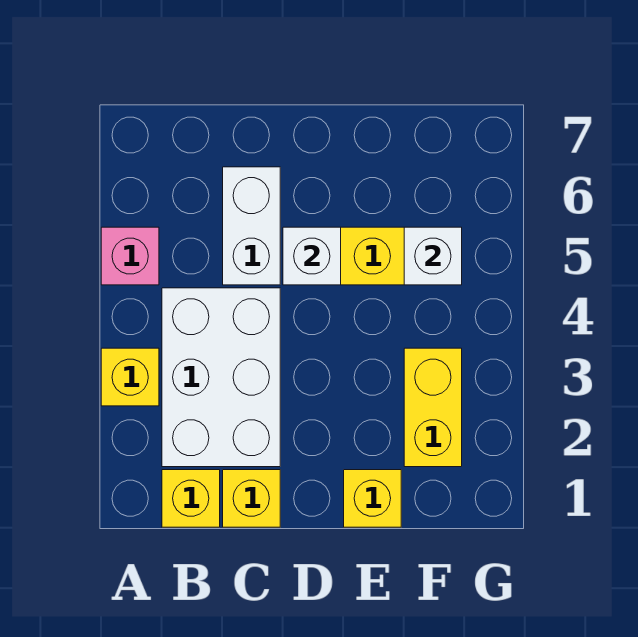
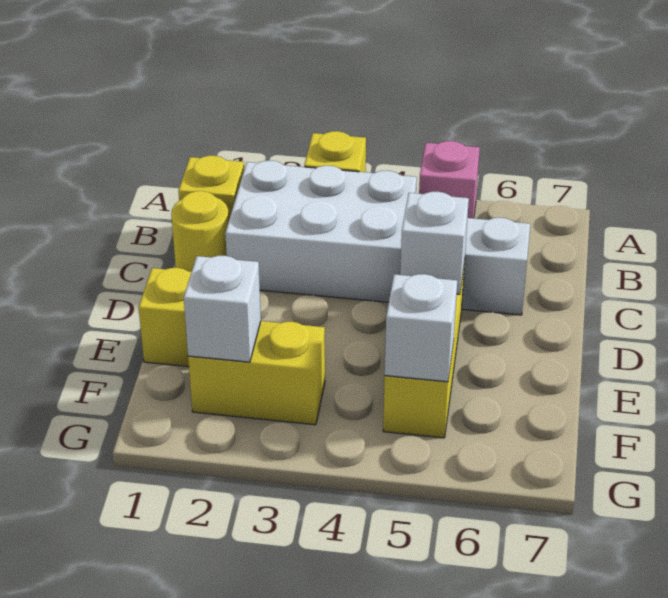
yellow 1x1 brick [223,470,280,527] -> yellow 1x1 round brick [171,191,229,272]
none -> white 1x1 brick [184,256,261,362]

